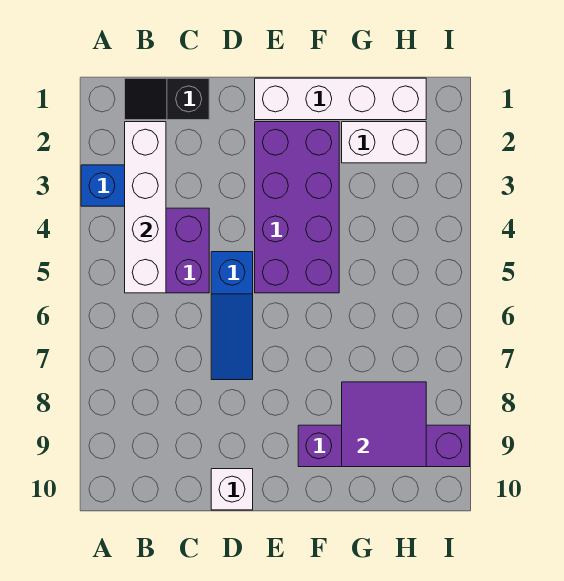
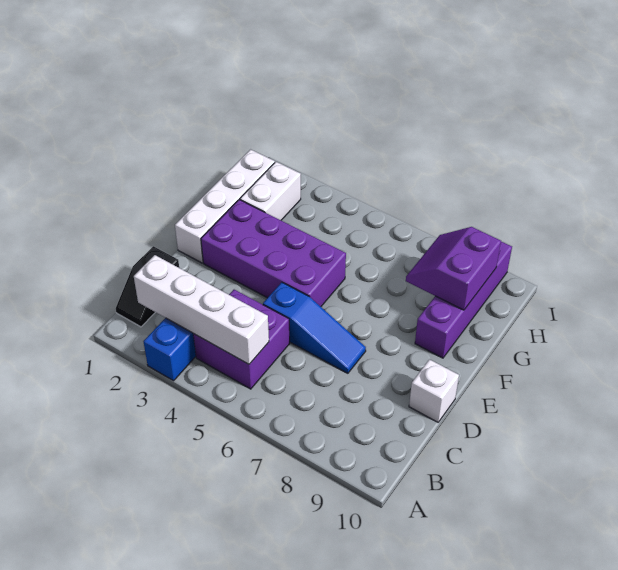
purple 2x2 tile [342,382,426,467] -> purple 2x2 slope [406,227,501,310]

